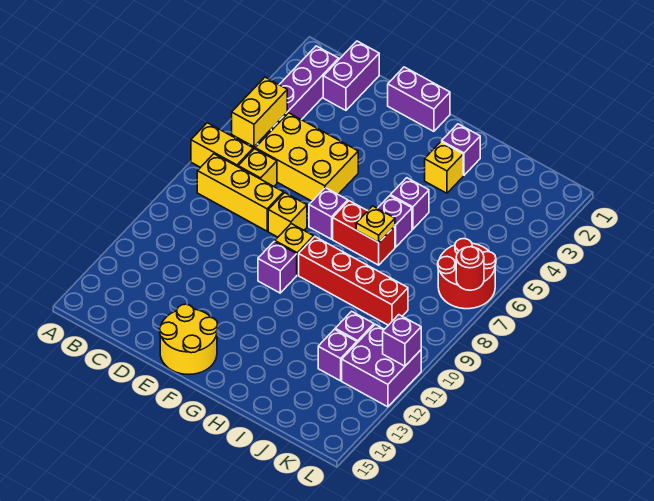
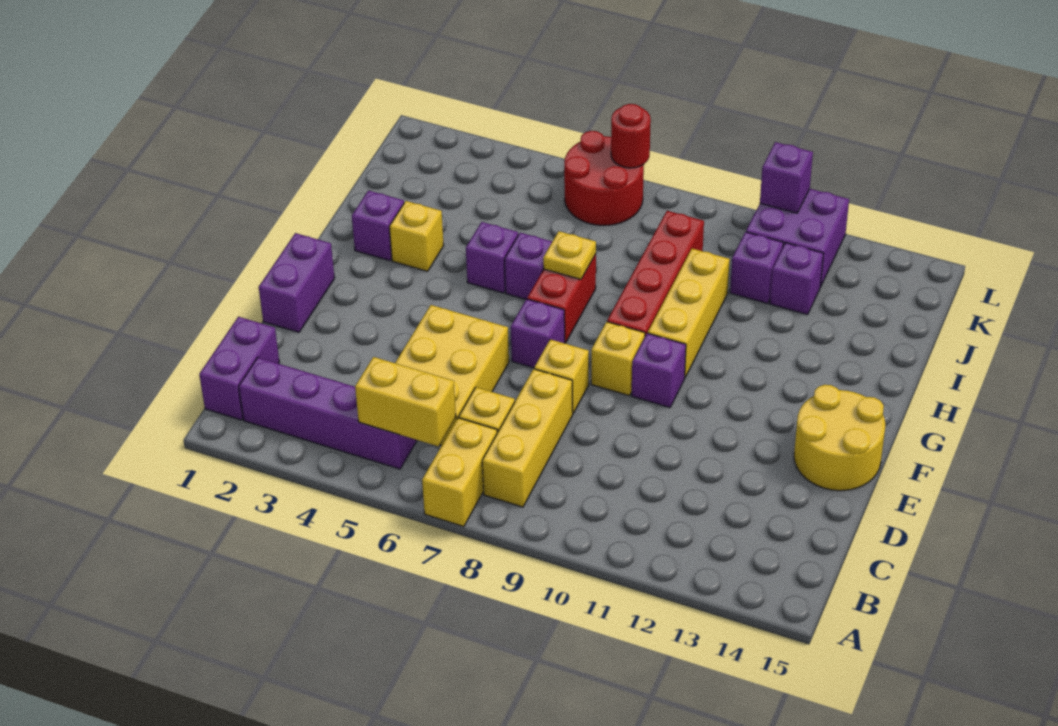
purple 1x2 brick [323,41,379,110] -> purple 1x2 brick turned to [199,317,279,420]
none -> yellow 1x3 brick [648,249,730,377]

